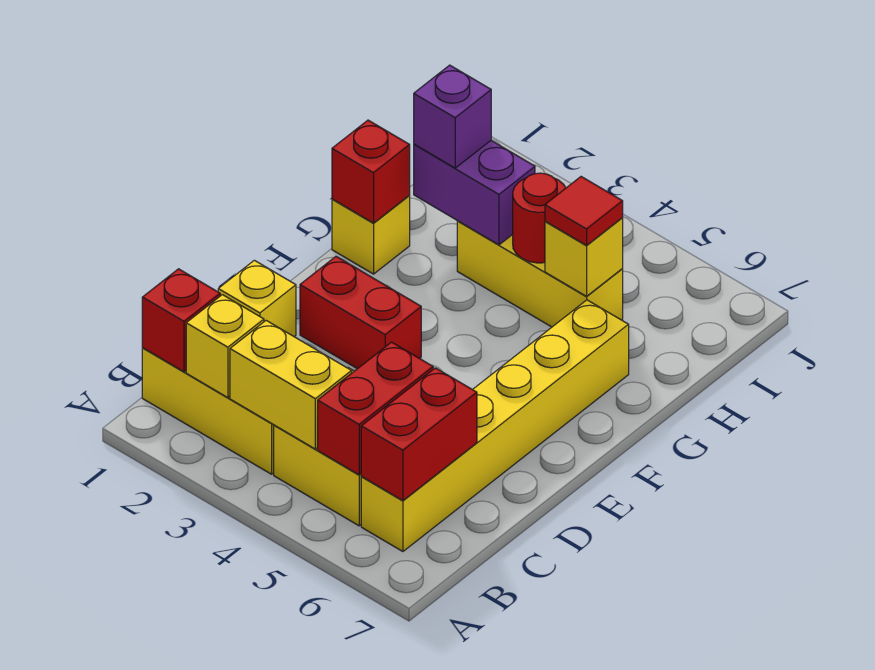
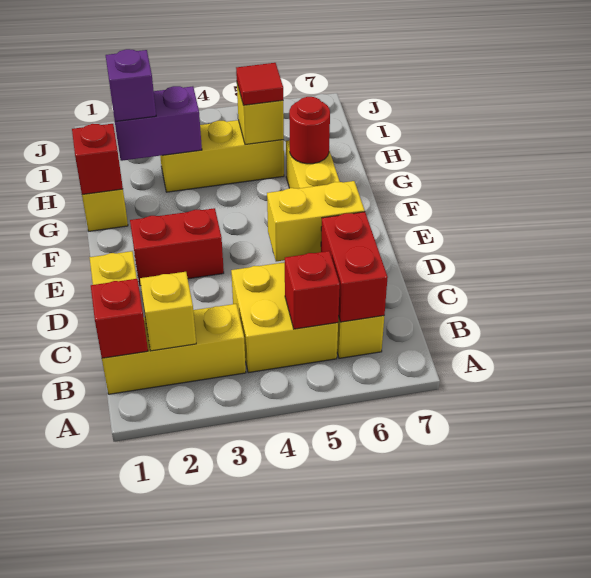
yellow 1x2 brick [230,321,352,449] -> yellow 1x2 brick moved to [267,181,365,261]
red 1x2 brick [318,342,433,475] -> red 1x1 brick [285,251,340,329]
red 1x1 round brick [513,173,566,263] -> red 1x1 round brick moved to [289,97,330,164]

